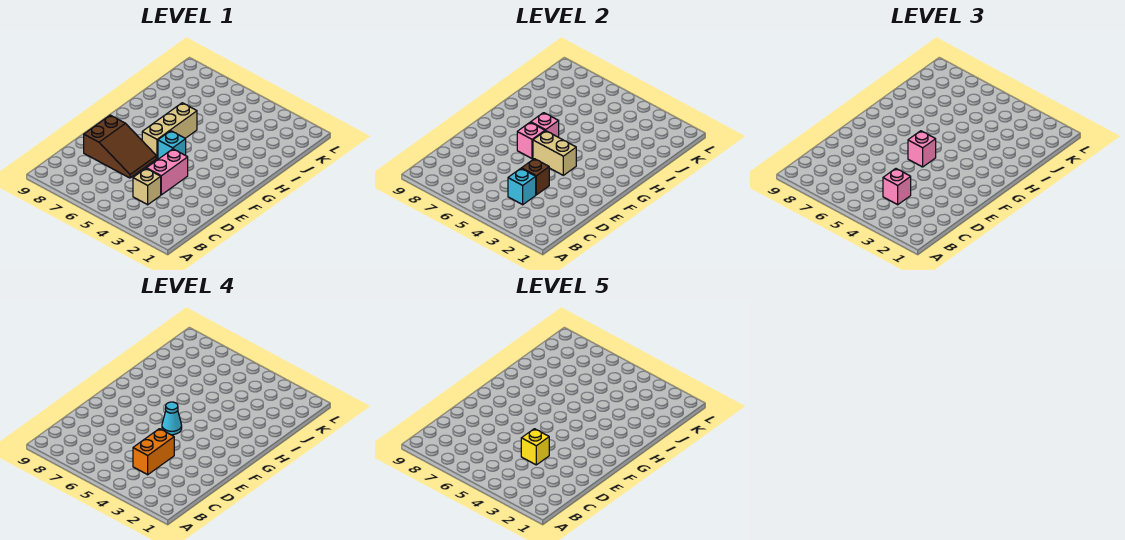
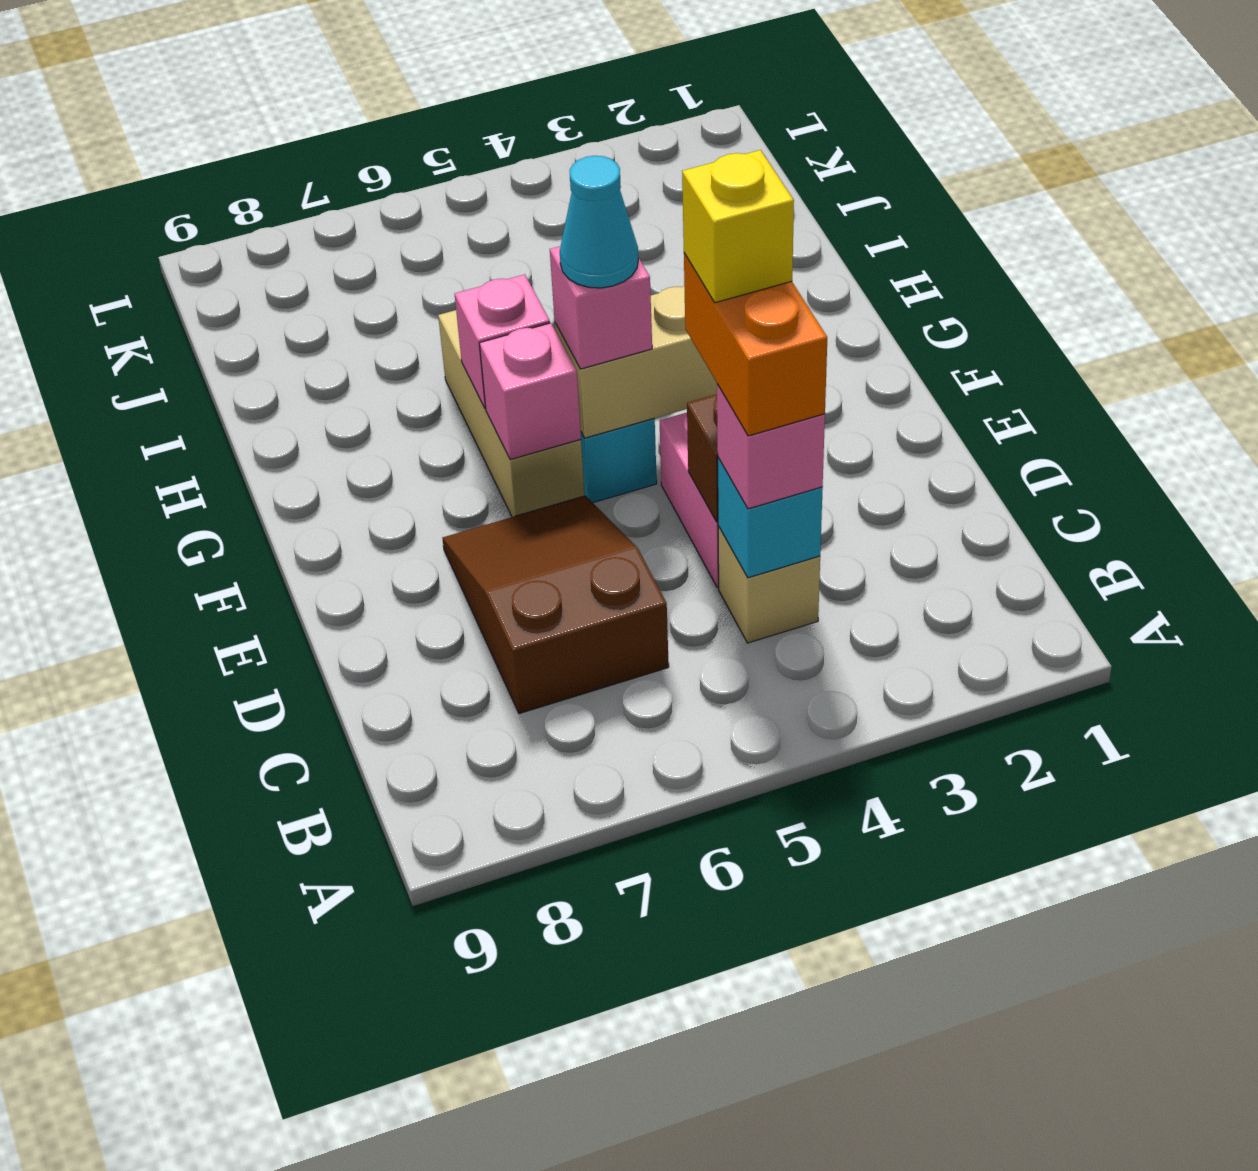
brown 2x3 slope [84,115,156,178] -> brown 2x3 slope turned to [442,496,669,714]

